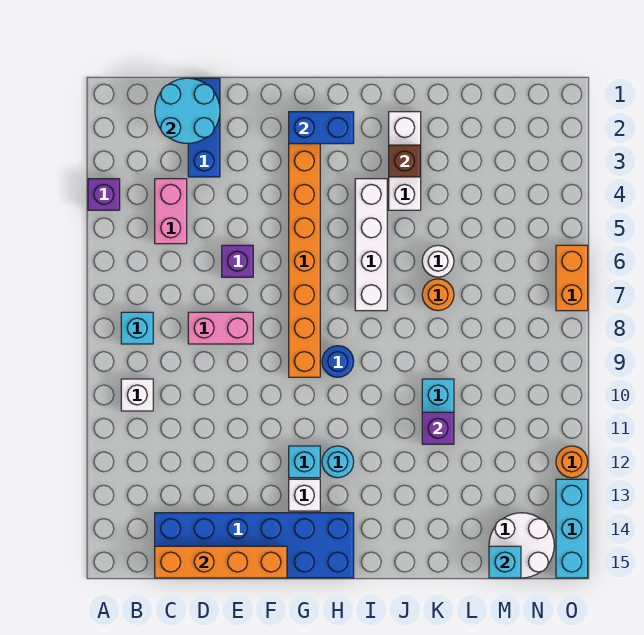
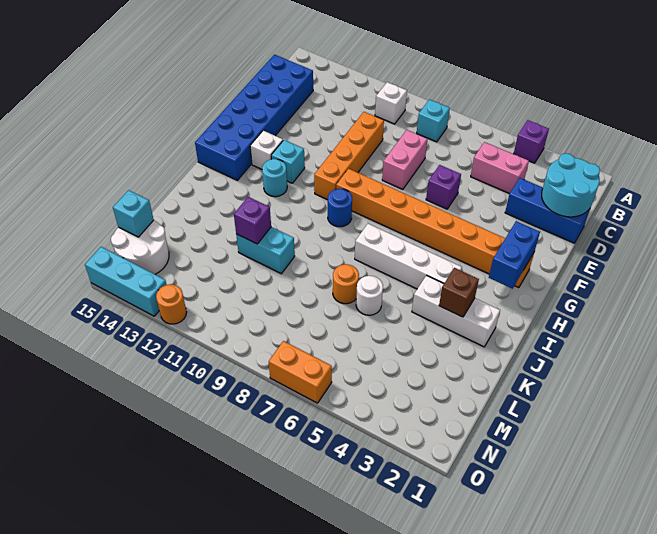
orange 1x4 brick [155,546,287,578] -> orange 1x4 brick moved to [314,112,384,200]

